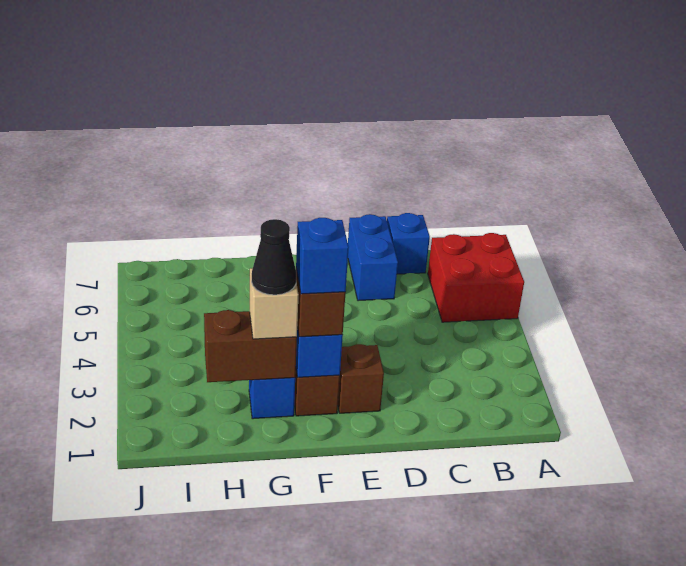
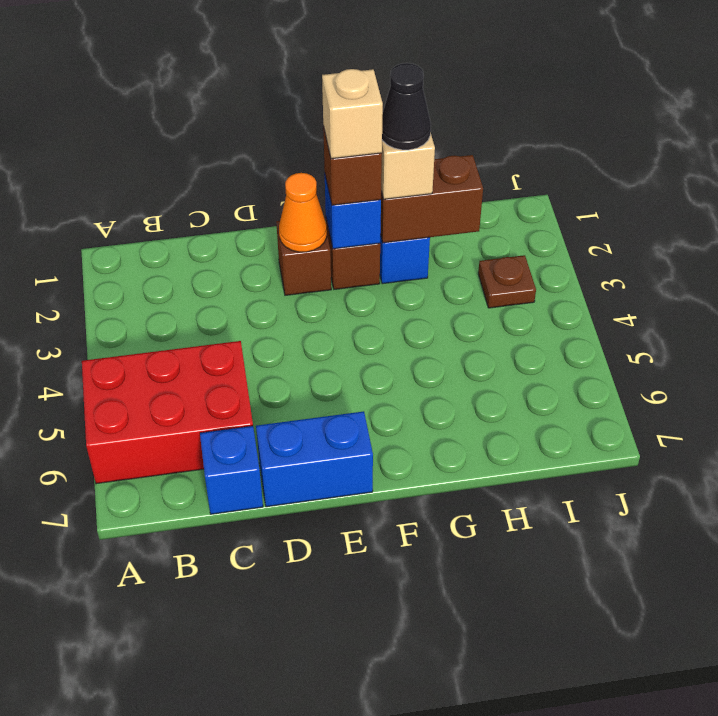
red 2x2 brick [428,233,524,322] -> red 2x3 brick [82,341,253,484]
blue 1x2 brick [348,214,398,301] -> blue 1x2 brick turned to [256,411,373,507]
none -> orange 1x1 cone [279,173,327,252]
blue 1x1 brick [296,218,349,294] -> tan 1x1 brick [322,69,383,159]
none -> brown 1x1 plate [478,255,536,308]

